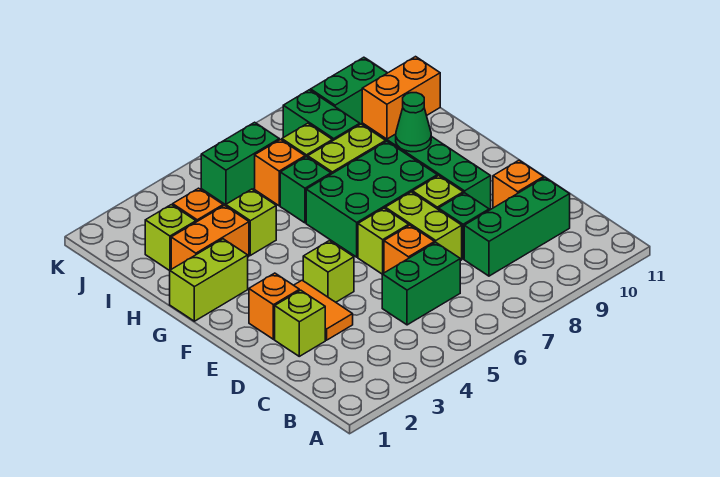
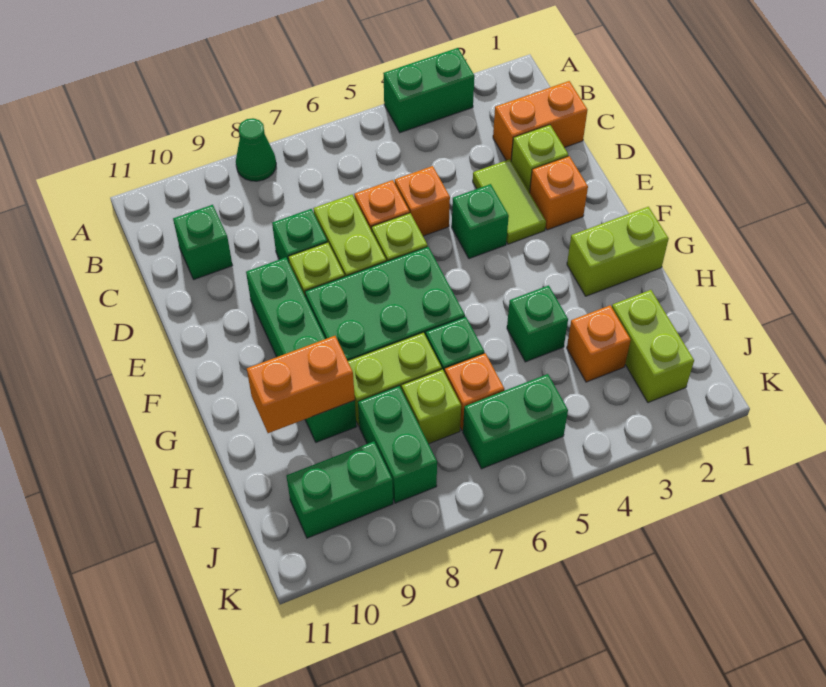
green 1x2 brick [382,242,460,325] -> green 1x2 brick moved to [383,48,475,133]
green 1x3 brick [464,178,570,276] -> green 1x1 brick [173,205,233,279]
orange 1x2 tile [294,280,353,340] -> lime 1x2 tile [473,159,546,244]
orange 1x1 brick [493,160,544,208] -> orange 1x1 brick moved to [395,166,450,236]
lime 1x1 brick [303,241,354,302] -> green 1x1 brick [452,184,509,259]
green 1x1 cone [396,93,431,152] -> green 1x1 cone moved to [236,118,276,181]
orange 1x2 brick [171,206,249,269] -> orange 1x2 brick moved to [493,81,587,160]
lime 1x1 brick [226,189,276,255] -> green 1x1 brick [507,285,568,362]
lime 1x1 brick [145,205,196,271] -> lime 1x2 brick [612,290,694,403]

